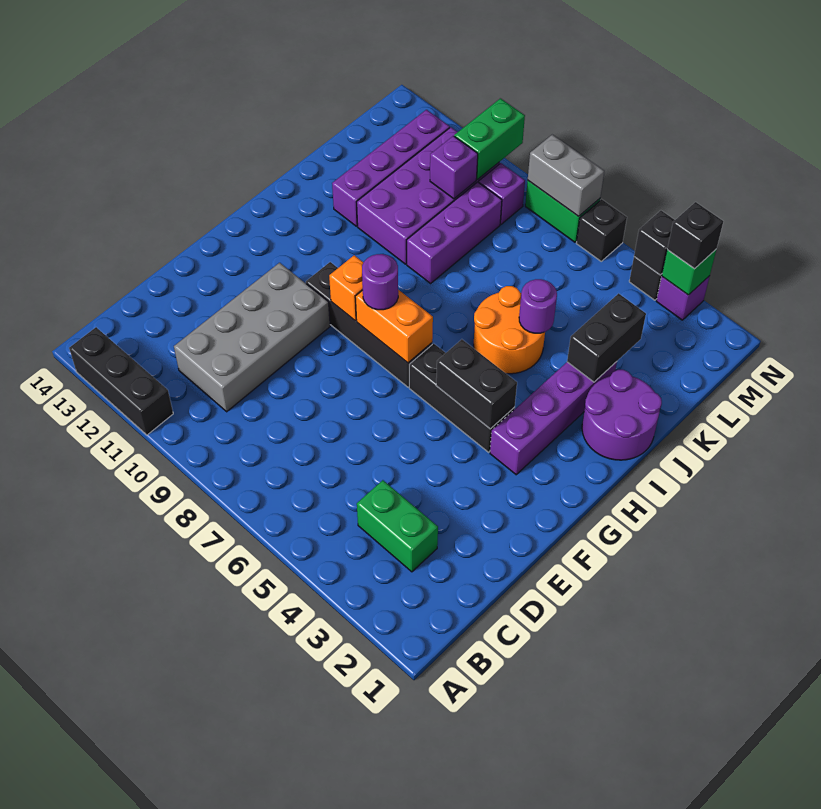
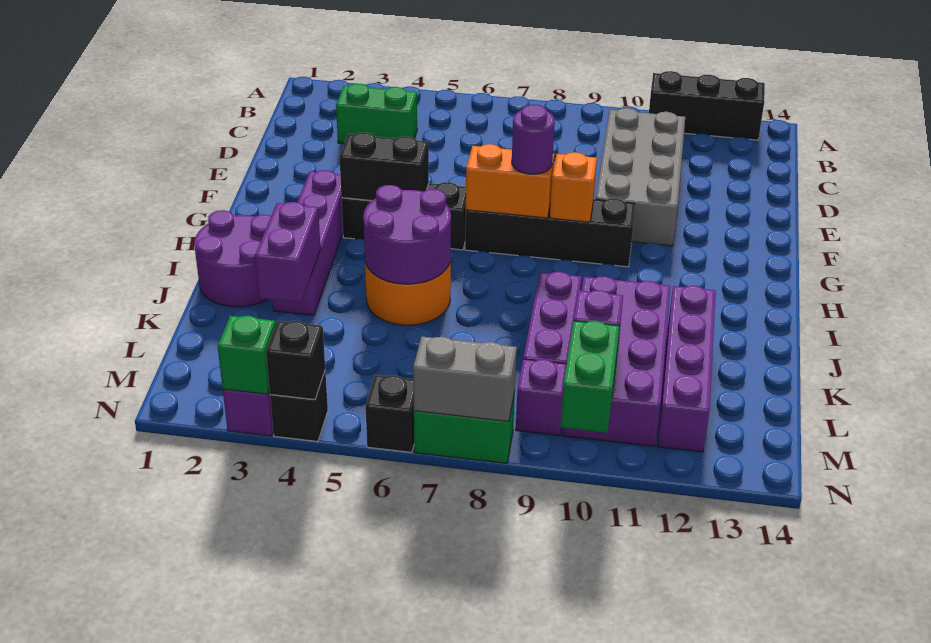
black 1x2 brick [567,293,646,382] -> purple 1x2 brick [255,202,321,303]
purple 1x1 round brick [519,279,557,333] -> purple 2x2 round brick [363,185,451,284]
black 1x1 brick [667,202,723,269] -> none

